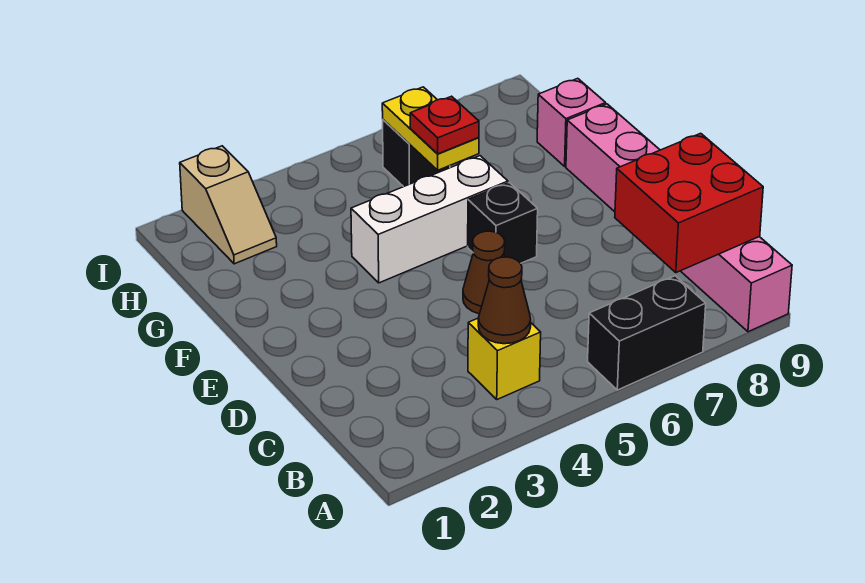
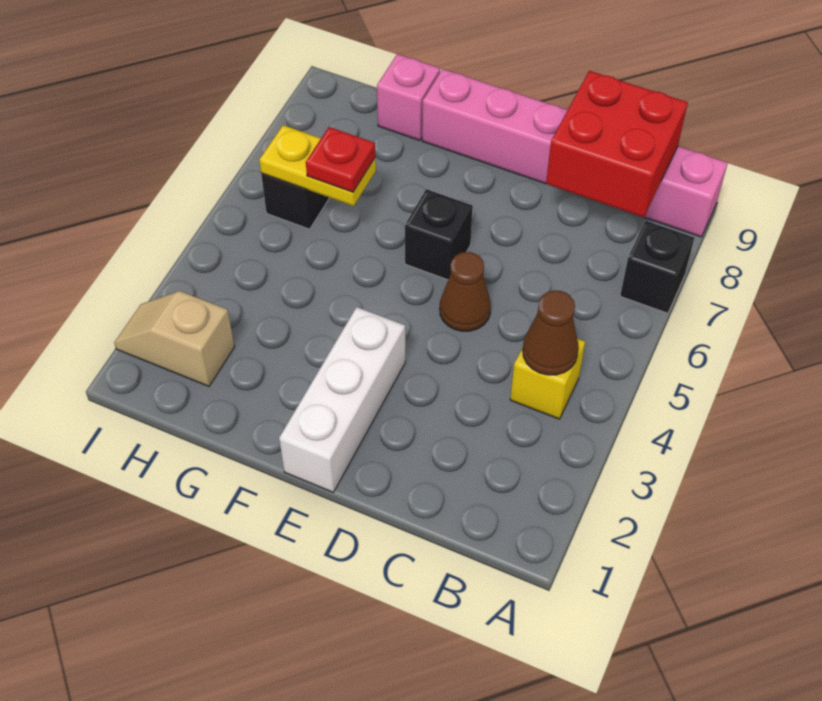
black 1x2 brick [588,276,706,390] -> black 1x1 brick [620,221,694,313]
white 1x3 brick [351,156,508,283] -> white 1x3 brick moved to [279,307,405,492]
tan 1x2 slope [180,146,277,264] -> tan 1x2 slope turned to [114,291,234,386]

